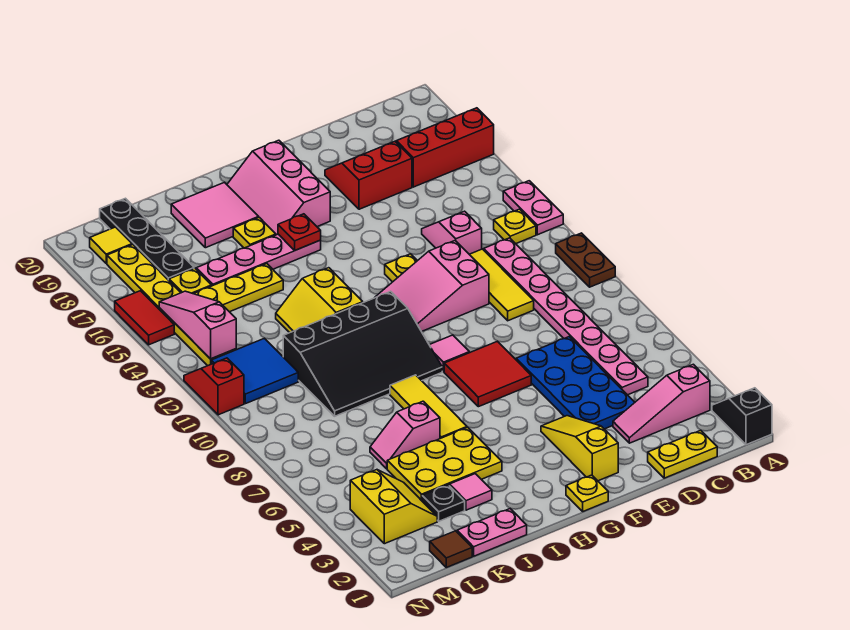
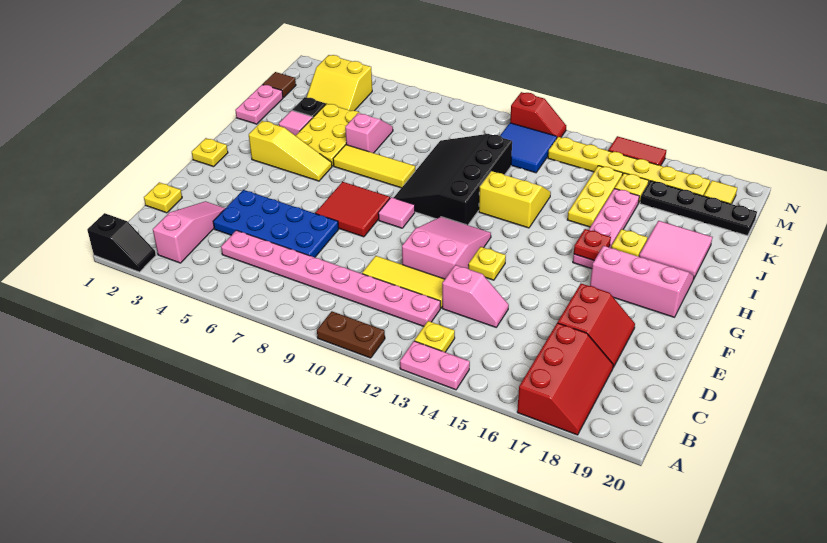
yellow 1x2 plate [648,430,717,478] -> yellow 1x1 plate [144,182,182,213]
yellow 1x3 slope [541,416,618,481] -> yellow 1x3 slope moved to [249,121,332,181]
pink 1x3 slope [159,291,236,359] -> none

